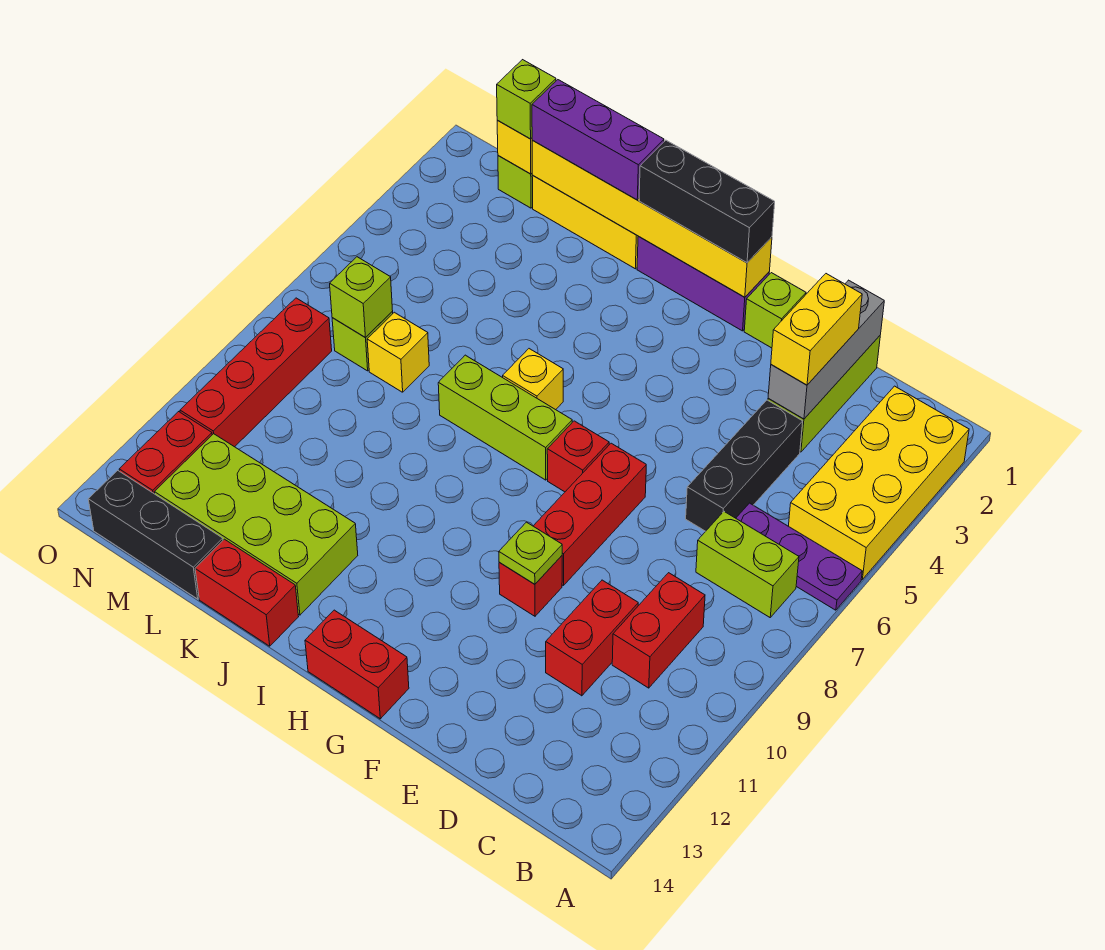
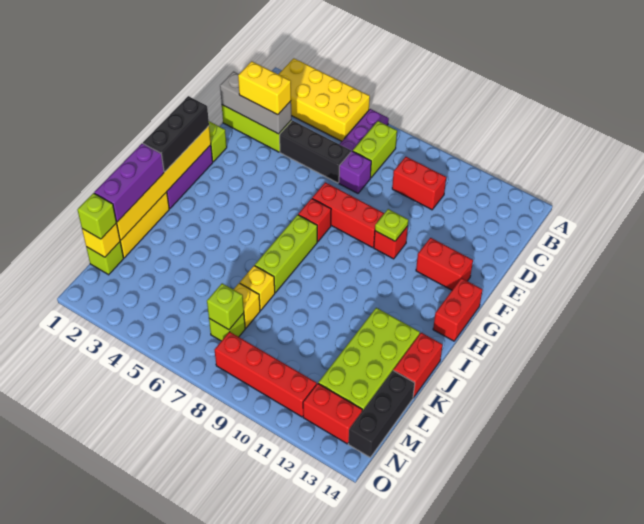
none -> purple 1x1 brick [339,151,371,193]
red 1x2 brick [546,580,638,696] -> red 1x2 brick moved to [416,238,473,290]
yellow 1x1 brick [503,349,563,410] -> yellow 1x1 brick moved to [240,266,275,310]

